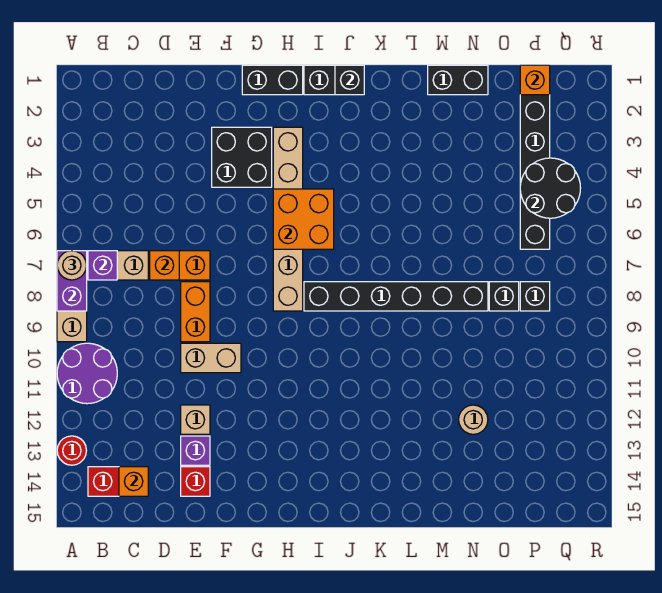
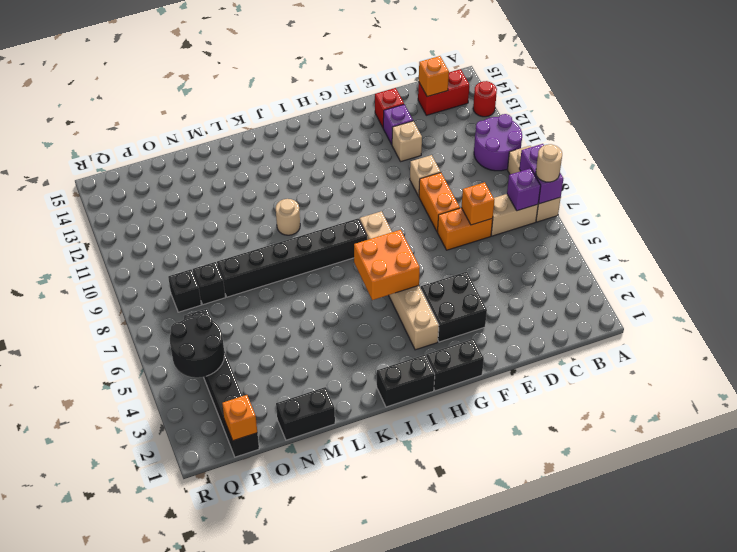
tan 1x2 brick [181,343,241,373] -> tan 1x1 brick [410,155,441,196]
black 1x1 brick [335,65,364,95] -> none
tan 1x1 round brick [459,405,488,434] -> tan 1x1 round brick moved to [276,199,300,235]

